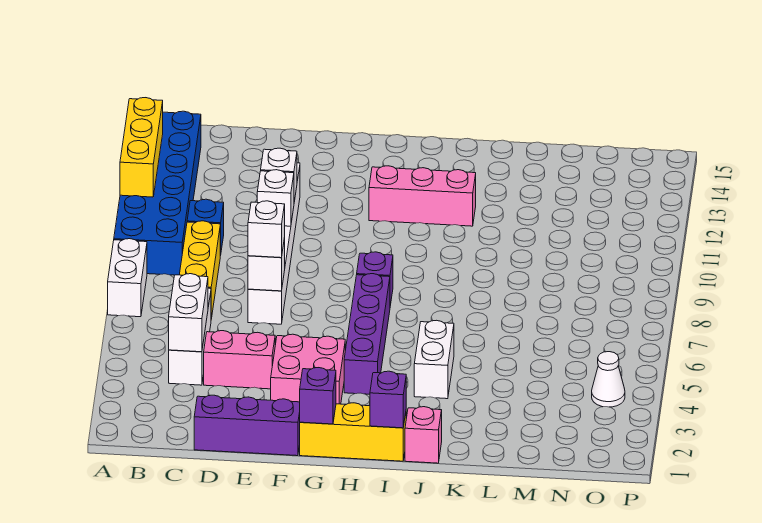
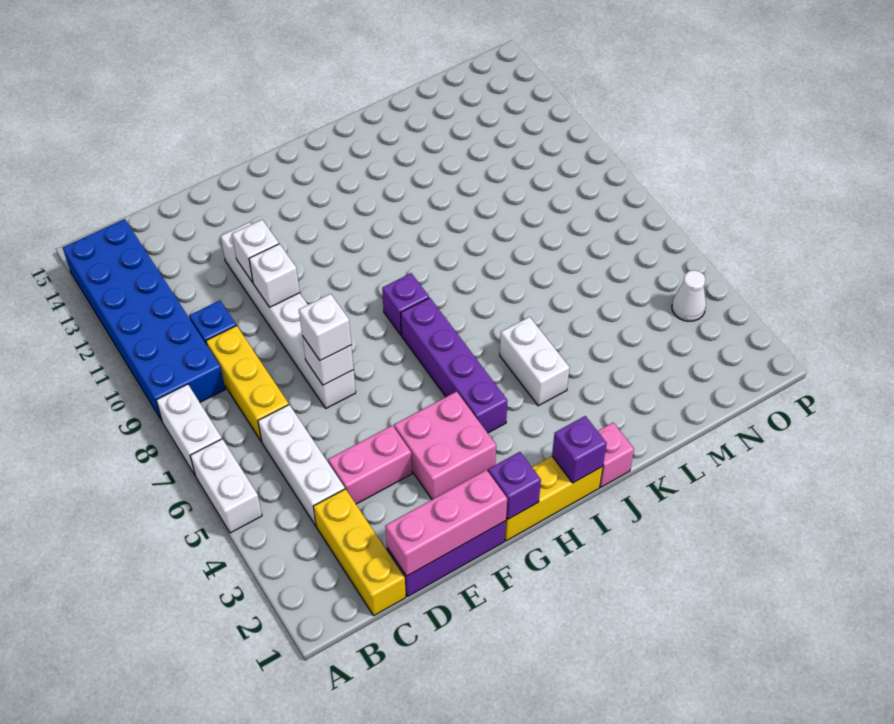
yellow 1x3 brick [120,98,163,197] -> yellow 1x3 brick moved to [313,489,406,615]
white 1x2 brick [169,274,208,352] -> white 1x2 brick moved to [190,439,262,533]
pink 1x3 brick [369,166,476,226] -> pink 1x3 brick moved to [385,470,507,576]

